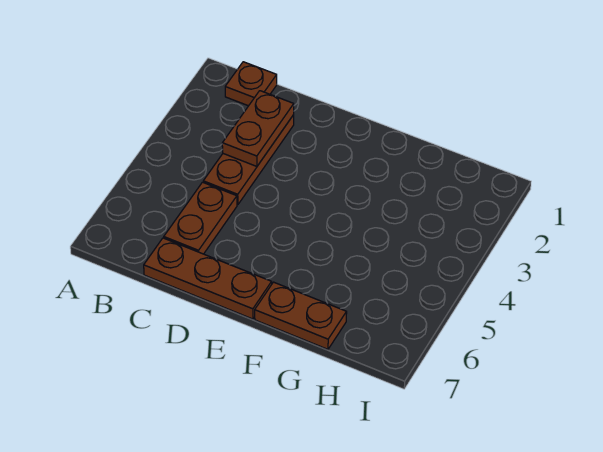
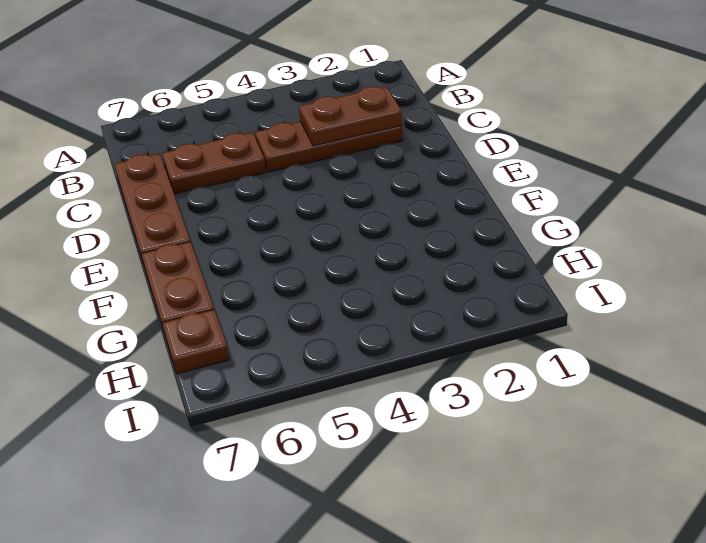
brown 1x1 plate [225,62,277,106] -> brown 1x1 plate moved to [162,309,229,374]

